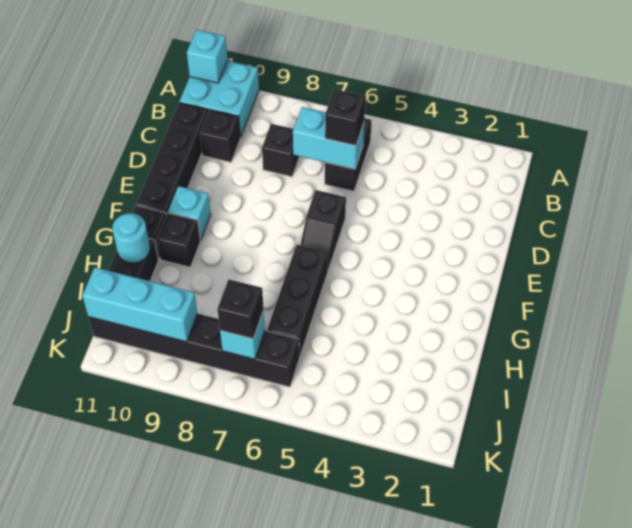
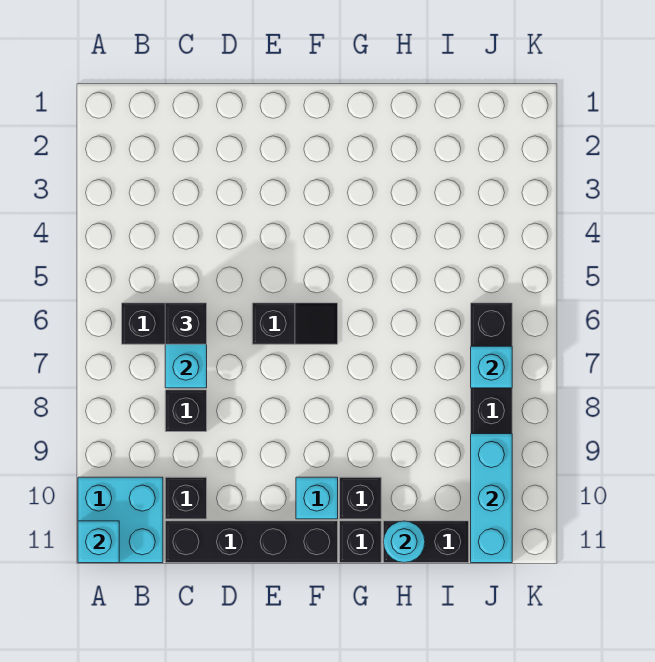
black 1x3 brick [267,244,328,357] -> none
black 1x1 brick [217,279,264,339] -> none

